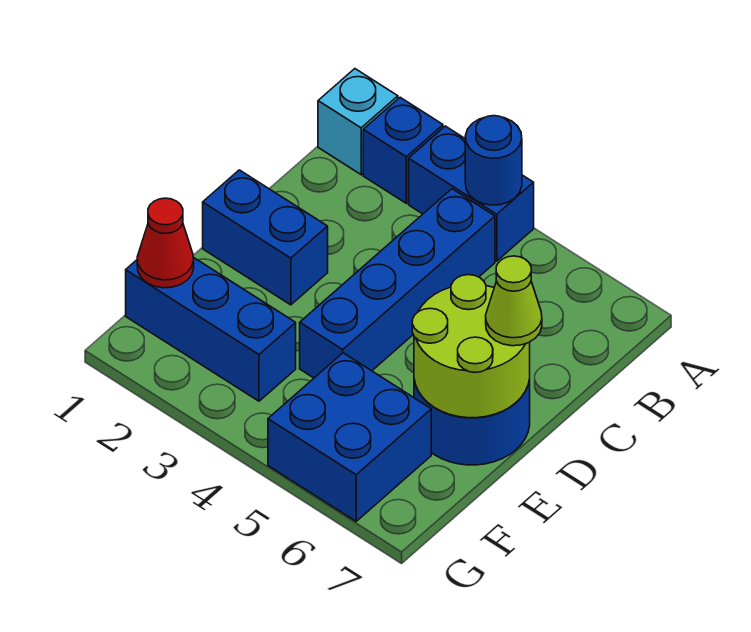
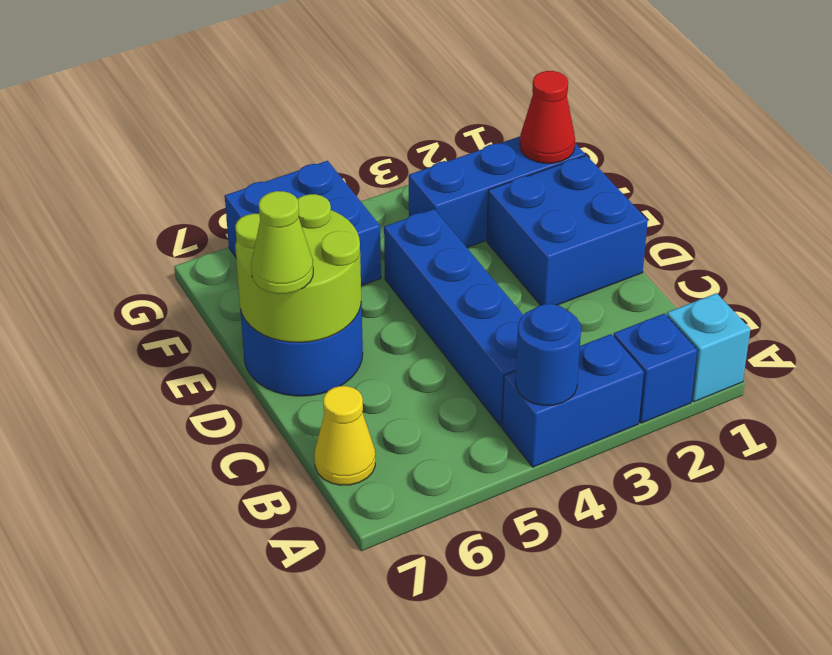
none -> yellow 1x1 cone [315,386,375,485]
blue 1x2 brick [203,170,328,305] -> blue 2x2 brick [487,155,648,305]

